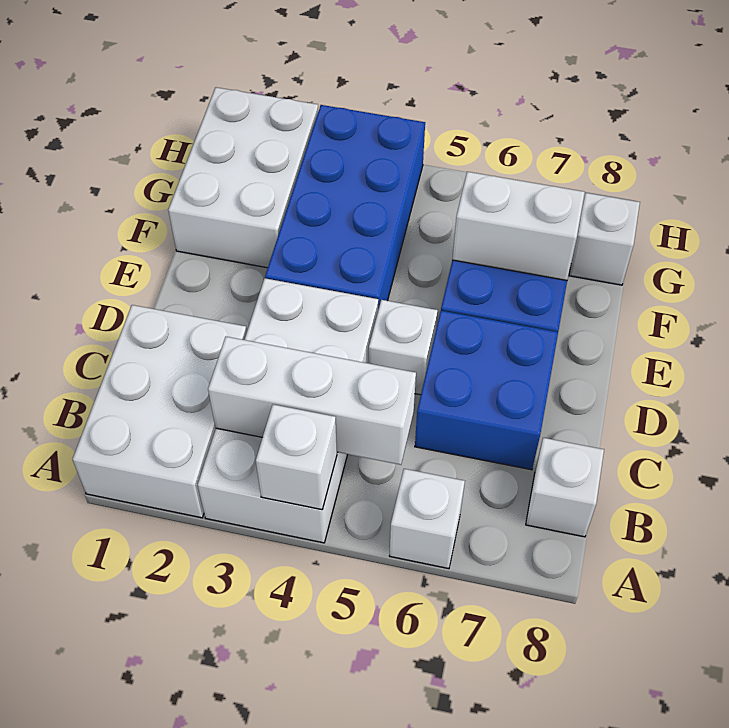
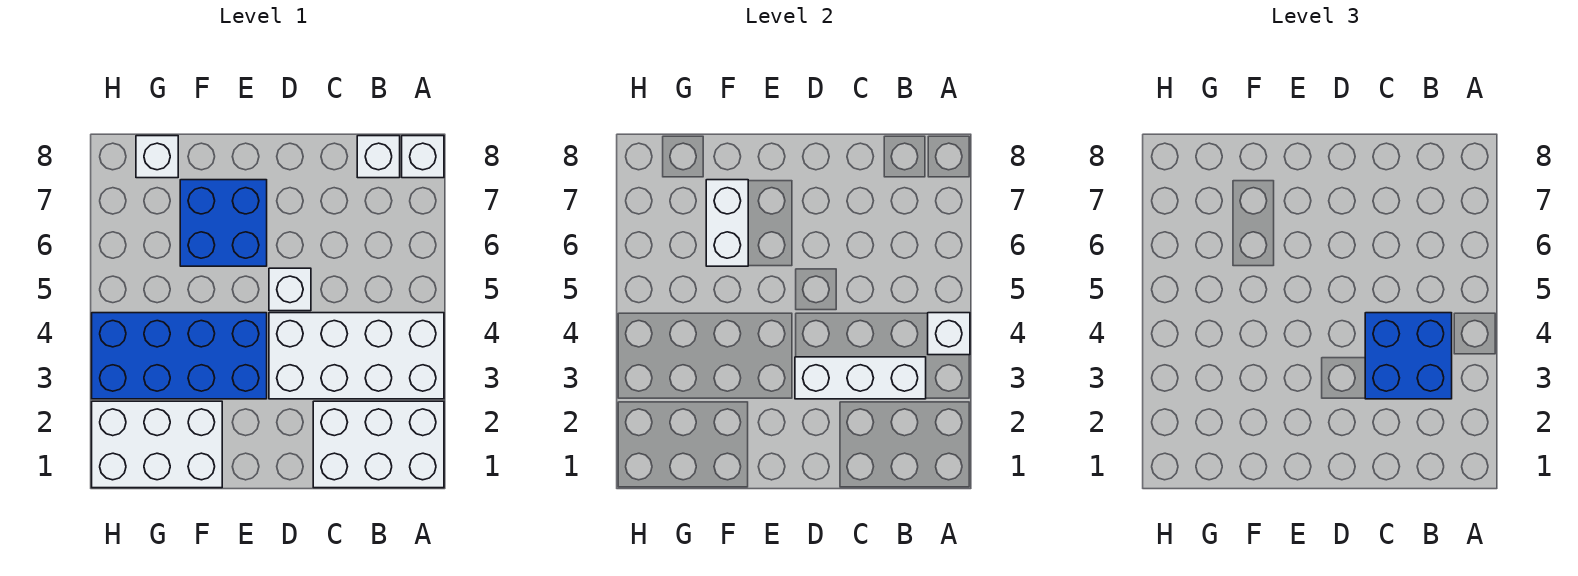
white 1x1 brick [390,469,465,569] -> white 1x1 brick moved to [402,136,444,178]
white 1x3 brick [208,337,416,465] -> white 1x3 brick turned to [795,357,926,399]
blue 2x2 brick [415,311,558,470] -> blue 2x2 brick moved to [1365,313,1452,399]

